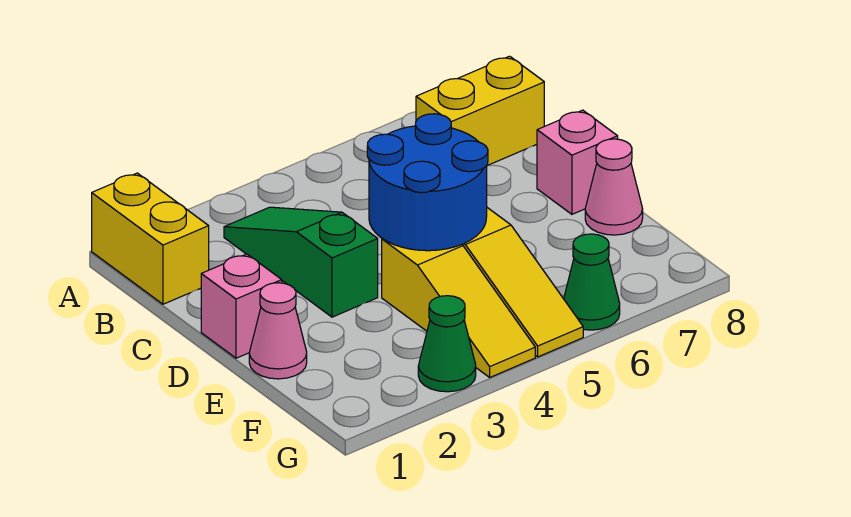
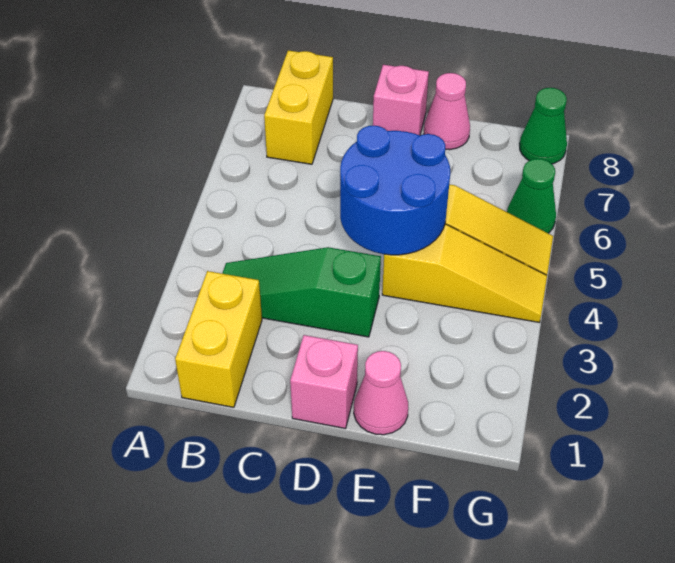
yellow 1x2 brick [92,173,209,304] -> yellow 1x2 brick turned to [175,271,262,407]
green 1x1 cone [418,296,476,392] -> green 1x1 cone moved to [520,88,567,164]

